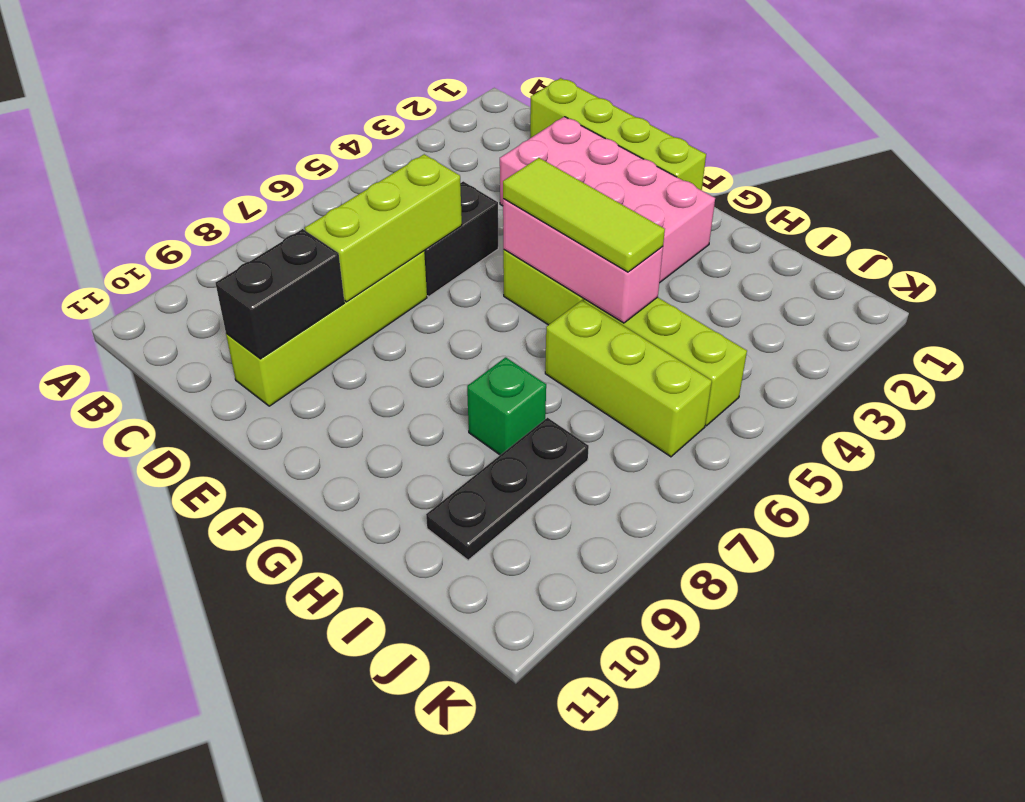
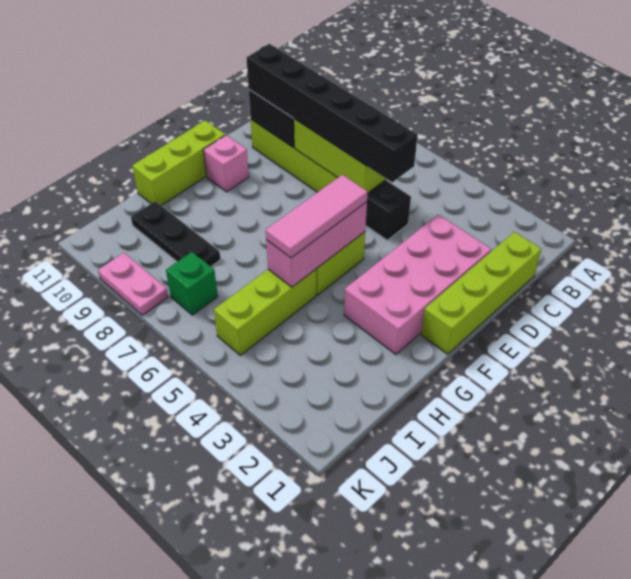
none -> black 1x6 brick [247,44,418,182]
lime 1x3 tile [503,158,665,272] -> pink 1x3 tile [266,175,368,258]
none -> pink 1x1 brick [203,135,249,192]
lime 1x3 brick [545,300,712,457] -> lime 1x3 brick moved to [133,120,225,206]
green 1x1 brick [467,357,546,455] -> green 1x1 brick moved to [166,252,218,315]
none -> pink 1x2 plate [98,253,168,315]

